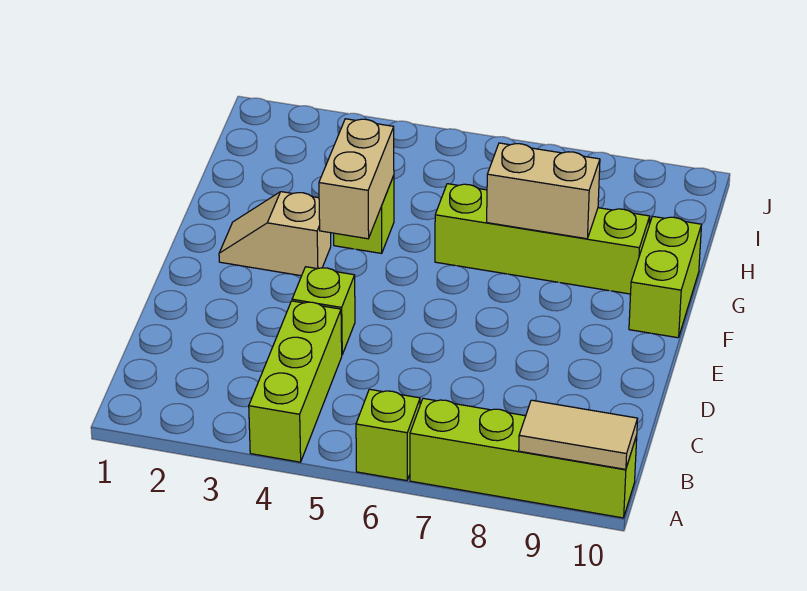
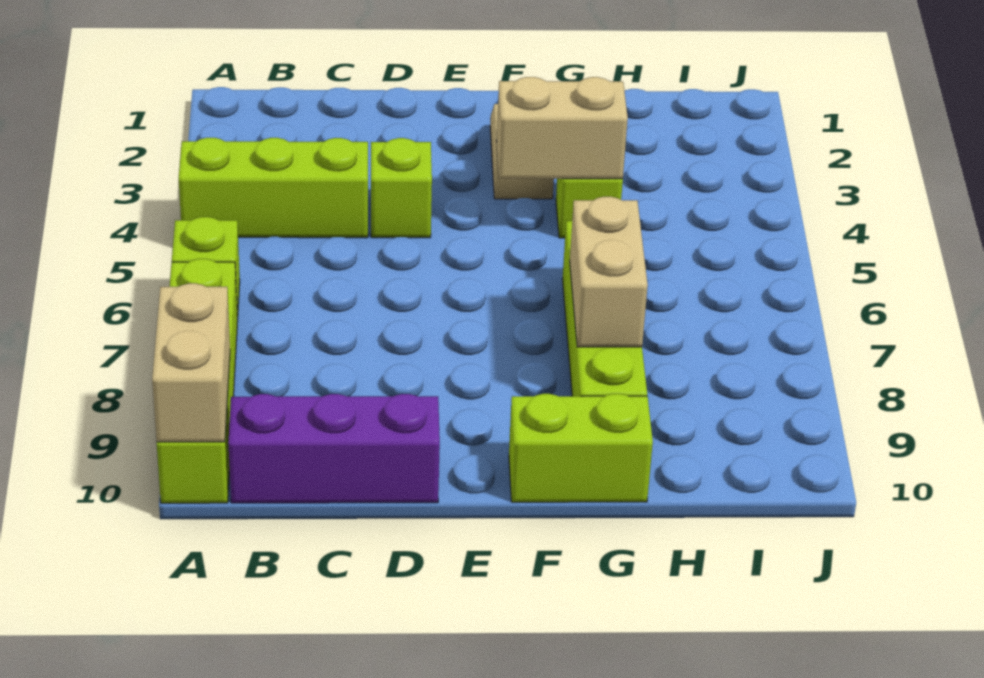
tan 1x2 tile [519,400,638,469] -> tan 1x2 brick [152,283,230,442]
none -> purple 1x3 brick [228,394,440,503]

